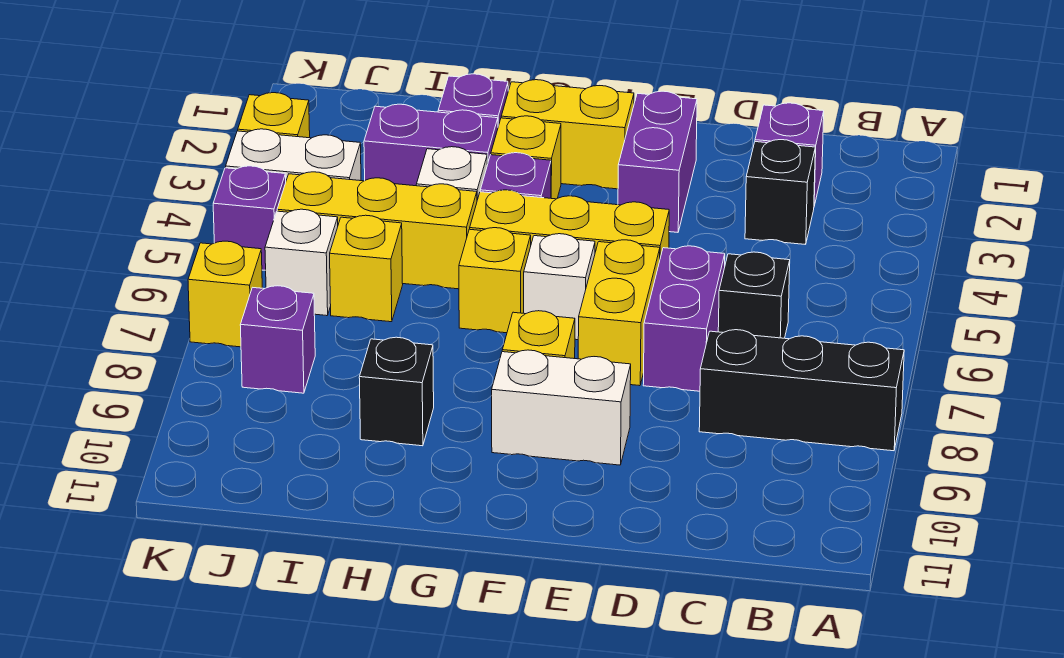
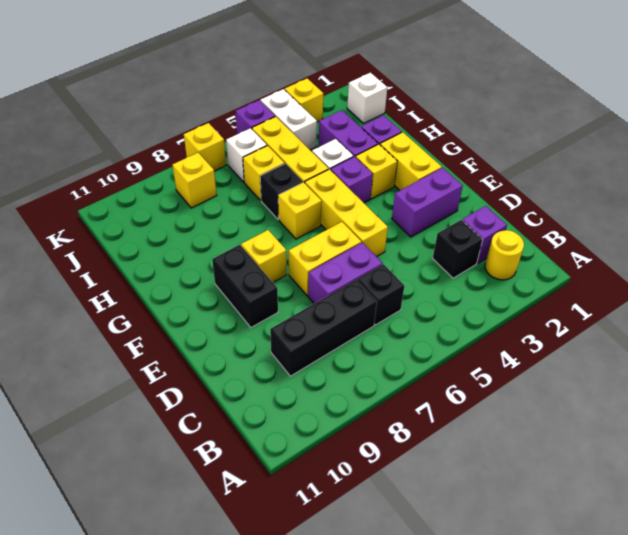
black 1x3 brick [699,330,904,451] -> black 1x3 brick turned to [270,280,377,376]
none -> yellow 1x1 round brick [485,230,524,280]
white 1x2 brick [492,350,631,465] -> black 1x2 brick [212,245,278,327]
white 1x1 brick [524,234,595,340] -> white 1x1 brick moved to [347,73,387,123]
black 1x1 brick [359,337,434,446] -> black 1x1 brick moved to [260,164,303,219]
purple 1x1 brick [240,286,315,393] -> yellow 1x1 brick [173,153,217,208]

